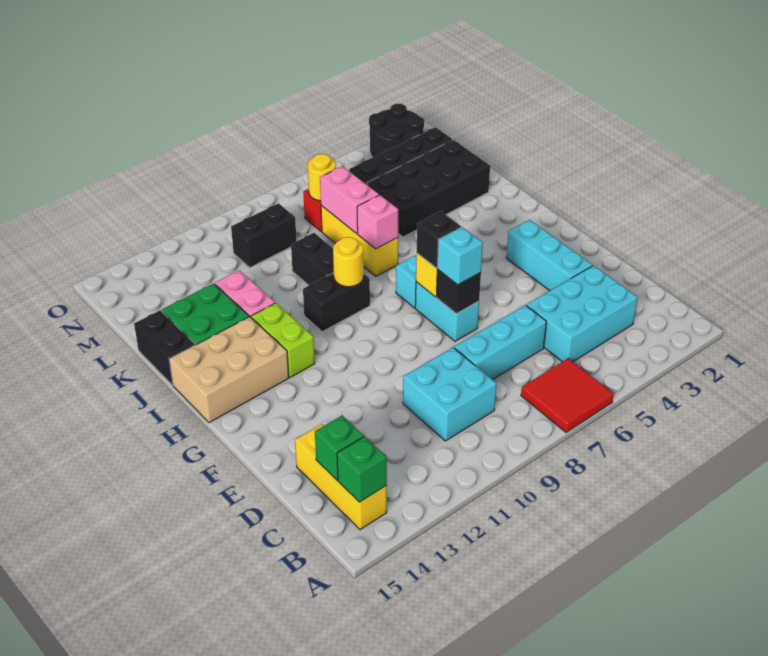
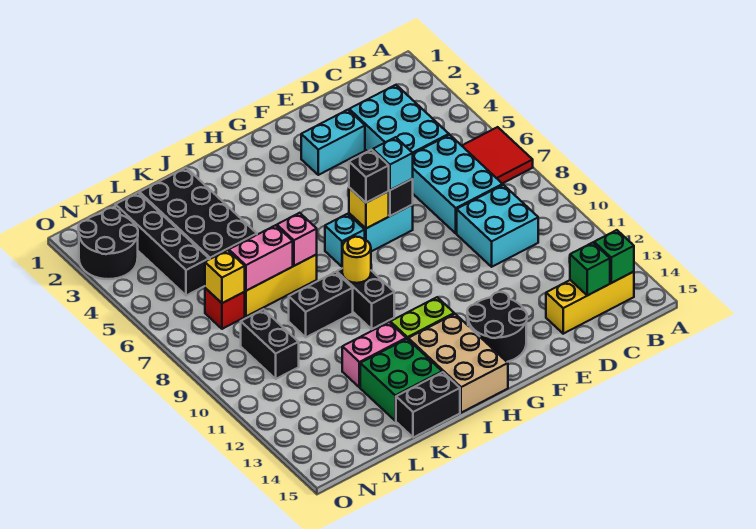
cyan 1x3 brick [454,305,546,380] -> cyan 2x3 brick [413,135,503,233]
cyan 1x3 brick [506,220,592,291] -> cyan 1x2 brick [301,110,365,175]
none -> black 2x2 round brick [467,292,527,362]
yellow 1x1 round brick [308,154,336,201] -> yellow 1x1 brick [205,250,245,303]

